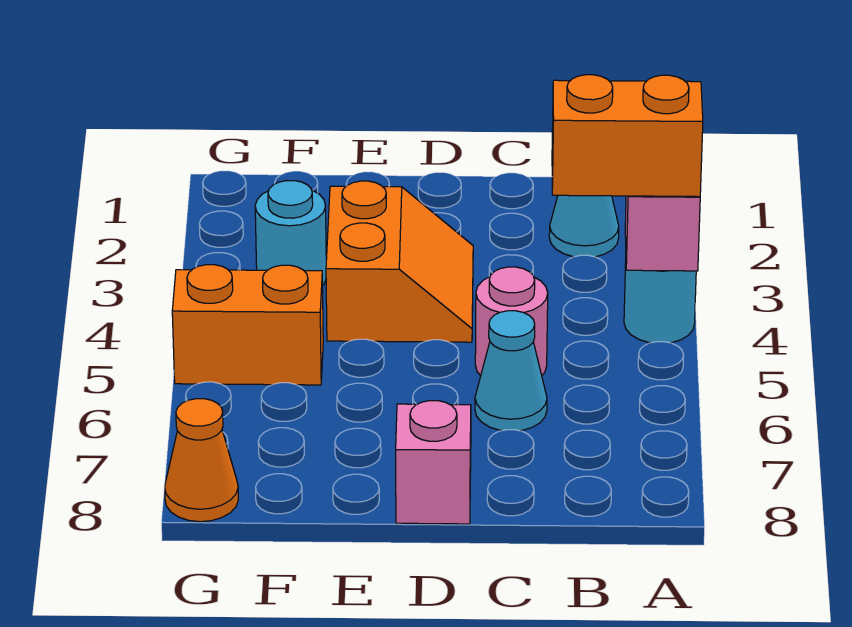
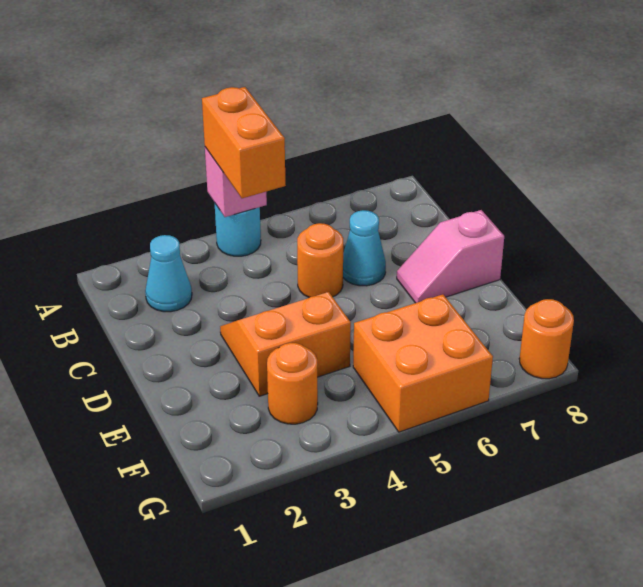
pink 1x1 round brick [475,267,548,376] -> orange 1x1 round brick [297,223,343,298]
cyan 1x1 round brick [255,181,326,285] -> orange 1x1 round brick [267,343,318,424]
orange 1x2 brick [172,265,323,385] -> orange 2x2 brick [353,294,493,432]
orange 1x1 cone [165,399,238,522] -> orange 1x1 round brick [519,299,574,379]

